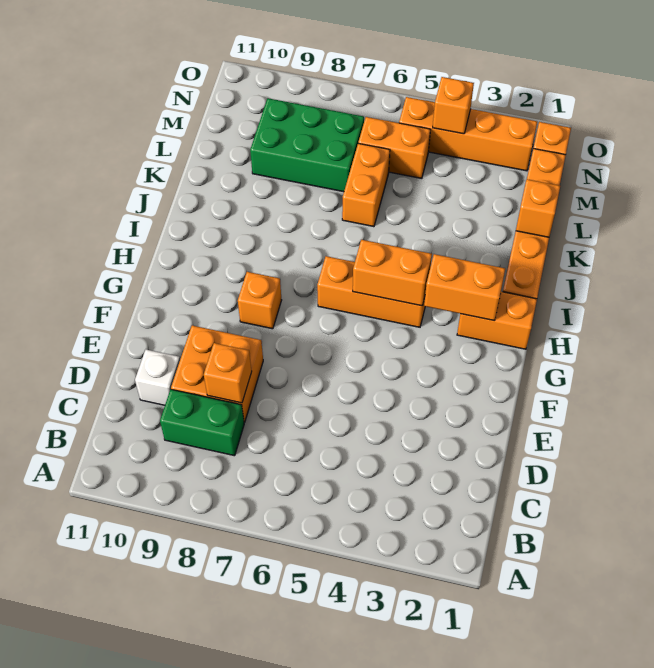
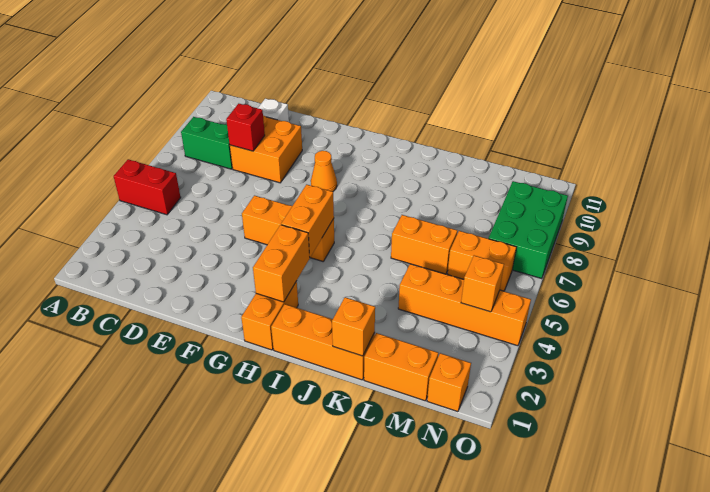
none -> red 1x2 brick [114,159,181,215]
green 1x2 brick [160,390,244,456] -> green 1x2 brick turned to [181,117,232,169]
orange 1x1 brick [204,343,252,403] -> red 1x1 brick [226,104,265,151]
orange 1x1 brick [238,272,282,329] -> orange 1x1 cone [311,151,337,192]
orange 1x3 brick [317,256,425,327] -> orange 1x3 brick turned to [242,196,334,261]
green 2x3 brick [250,98,364,192] -> green 2x3 brick moved to [489,181,568,279]
orange 1x2 brick [358,117,431,178] -> orange 1x2 brick turned to [447,231,516,291]
orange 1x4 brick [399,97,537,171] -> orange 1x4 brick turned to [398,264,531,346]

